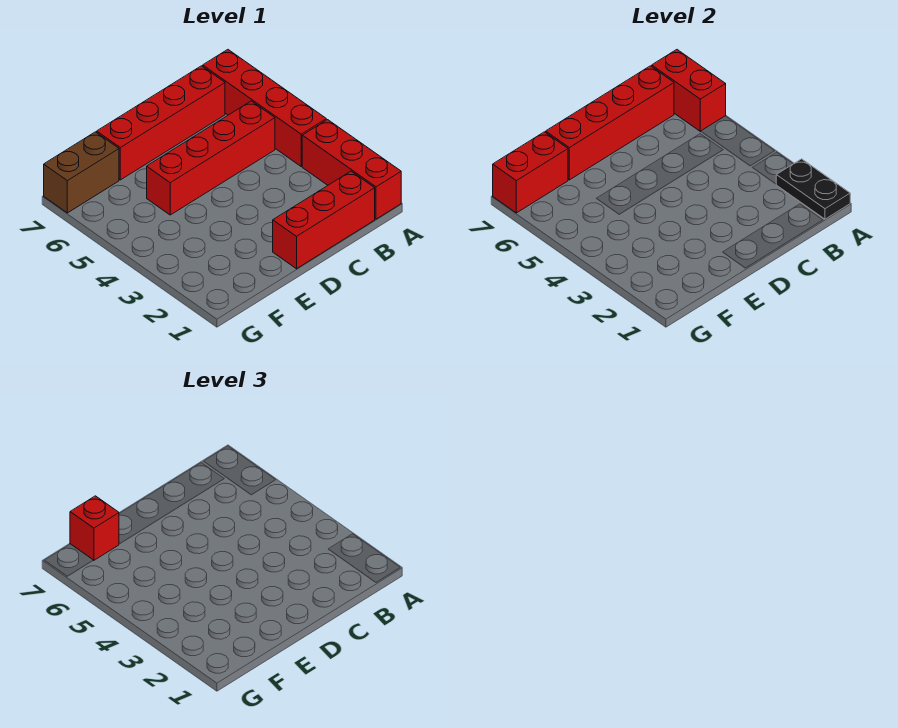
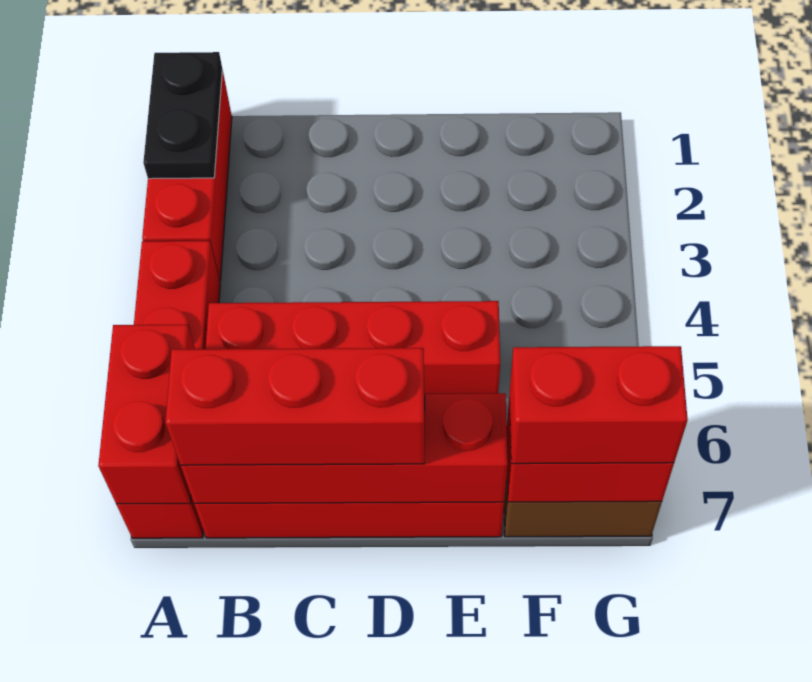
red 1x3 brick [273,171,375,269] -> red 1x3 brick moved to [165,348,425,465]
red 1x1 brick [70,496,119,560] -> red 1x2 brick [509,346,688,464]

